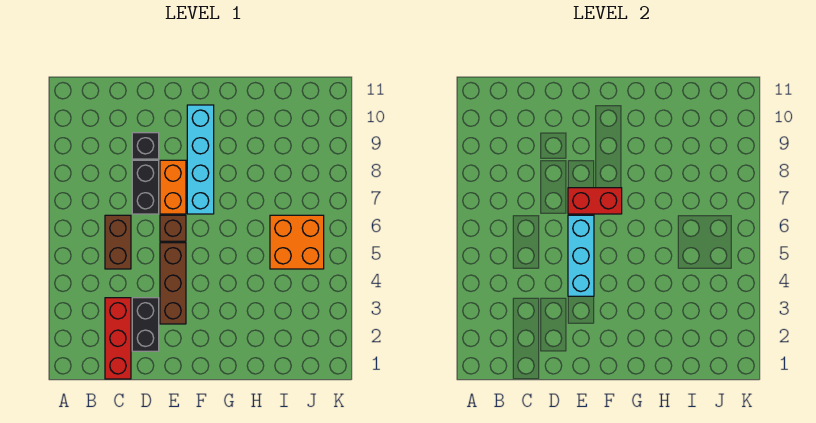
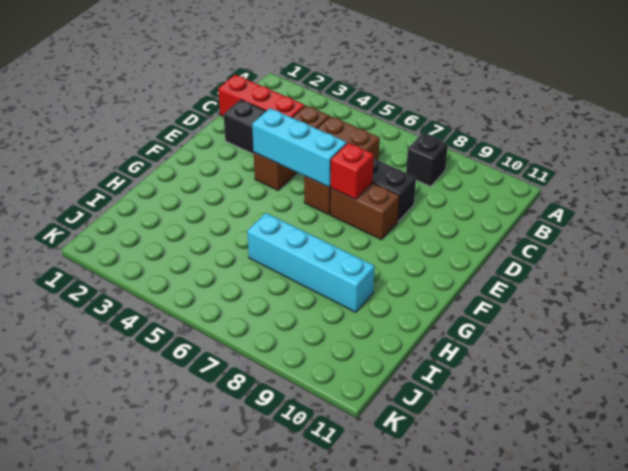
black 1x1 brick [132,133,159,159] -> black 1x1 brick moved to [406,133,448,187]
brown 1x3 brick [160,243,186,324] -> brown 1x3 brick turned to [254,105,329,190]
orange 1x2 brick [160,160,186,214] -> brown 1x2 brick [330,183,400,240]
red 1x2 brick [568,188,622,214] -> red 1x1 brick [330,143,374,200]
cyan 1x4 brick [187,105,214,214] -> cyan 1x4 brick moved to [247,213,375,312]
orange 2x2 brick [270,215,324,269] -> none

